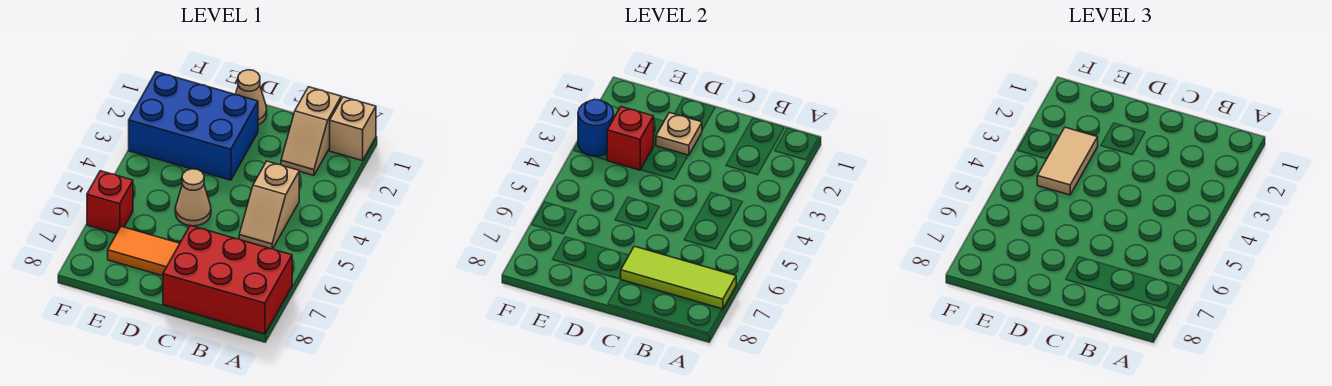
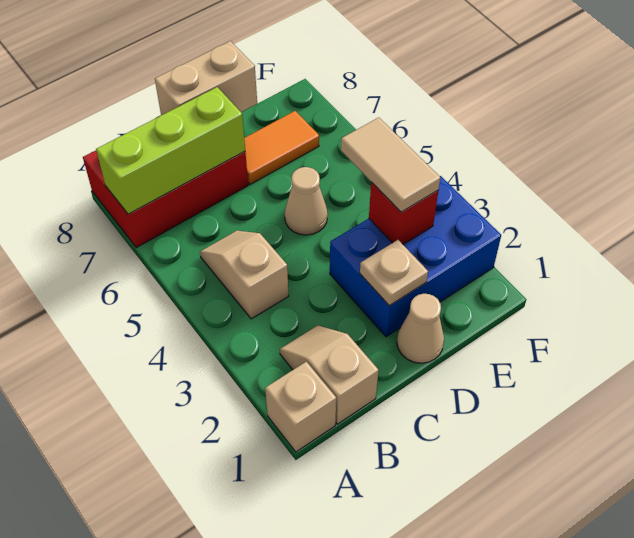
lime 1x3 tile [621,246,736,309] -> lime 1x3 brick [96,87,245,214]
none -> tan 1x2 brick [155,41,257,115]
blue 1x1 round brick [578,99,614,156] -> none
red 1x1 brick [87,171,133,234] -> none

